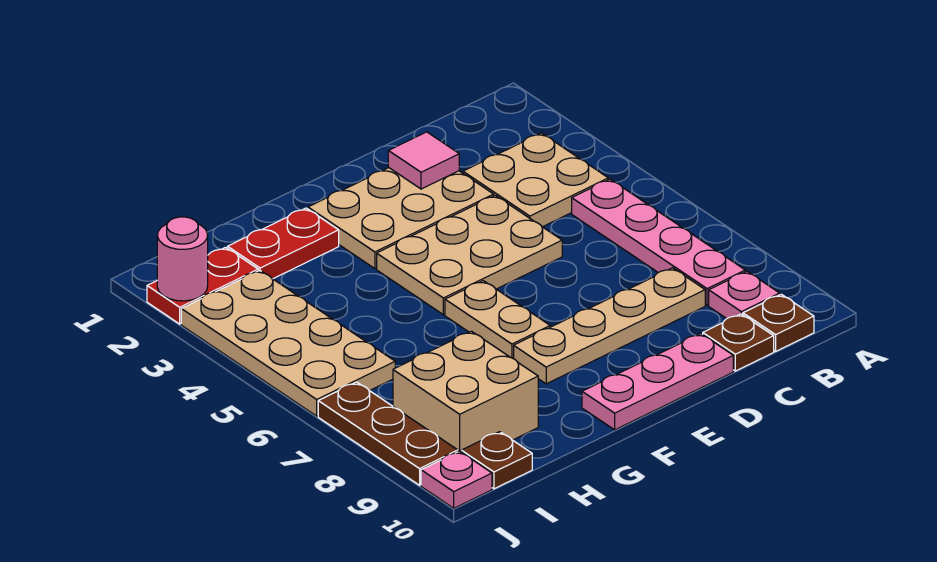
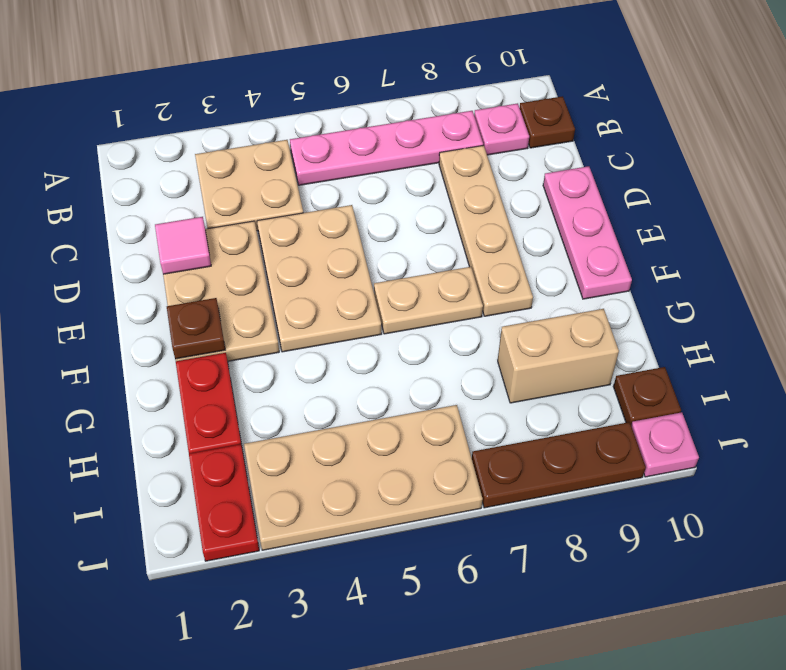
brown 1x1 plate [703,314,774,371] -> brown 1x1 plate moved to [167,298,225,359]
tan 2x2 brick [393,331,538,452] -> tan 1x2 brick [498,309,619,403]
pink 1x1 round brick [157,217,208,301] -> none

